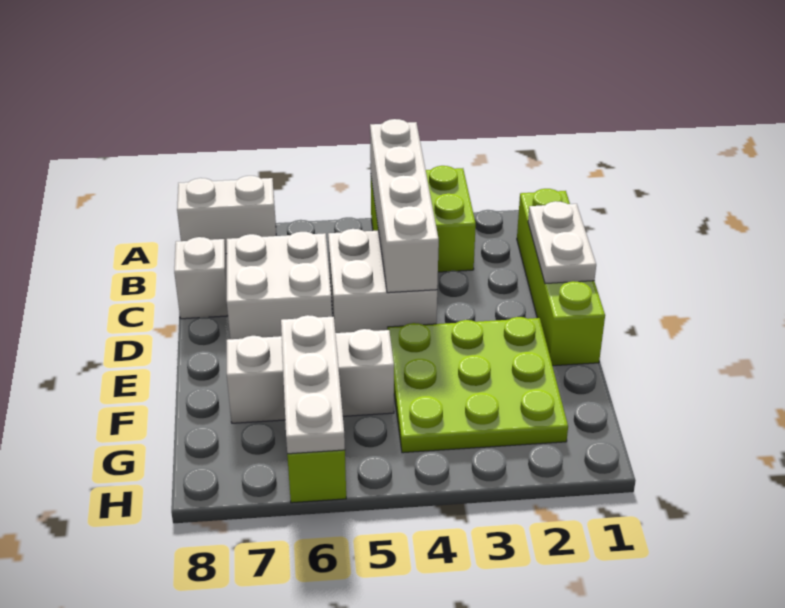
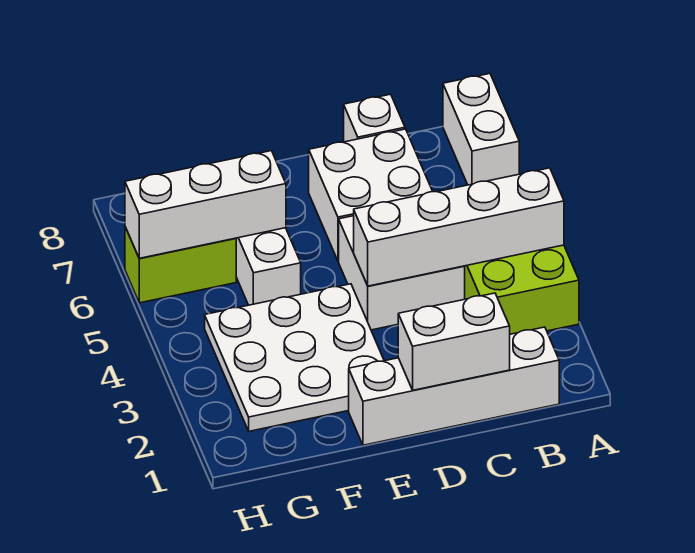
lime 1x4 brick [517,189,605,366] -> white 1x4 brick [349,327,559,445]
white 1x2 plate [528,201,596,284] -> white 1x2 brick [398,293,510,390]
lime 3x3 plate [387,317,568,453] -> white 3x3 plate [205,284,384,431]
white 1x3 plate [281,315,345,454] -> white 1x3 brick [125,151,286,258]

